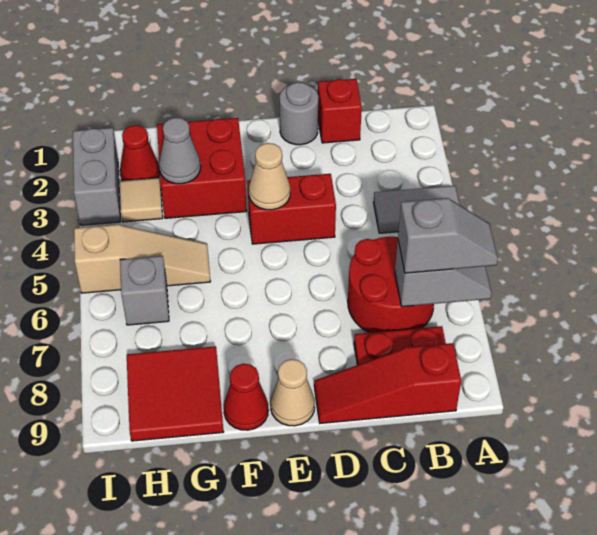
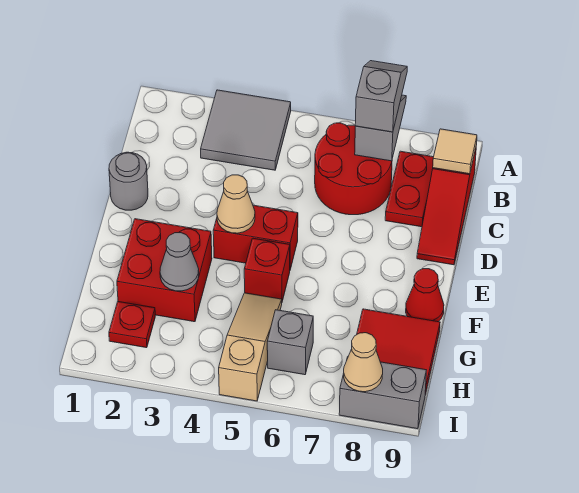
grey 1x2 tile [373,186,460,233] -> grey 2x2 tile [201,90,291,170]
red 1x1 brick [318,79,362,143] -> red 1x1 brick moved to [244,238,290,301]
red 1x2 brick [247,174,336,244] -> red 1x2 brick turned to [213,205,298,269]
tan 1x1 cone [270,359,315,426] -> tan 1x1 cone moved to [344,333,383,392]
red 1x1 cone [120,125,160,181] -> red 1x1 plate [109,302,155,348]
tan 1x1 tile [120,178,163,222] -> tan 1x1 tile moved to [433,129,477,174]
grey 1x2 brick [73,128,120,225] -> grey 1x2 brick moved to [339,357,426,429]

